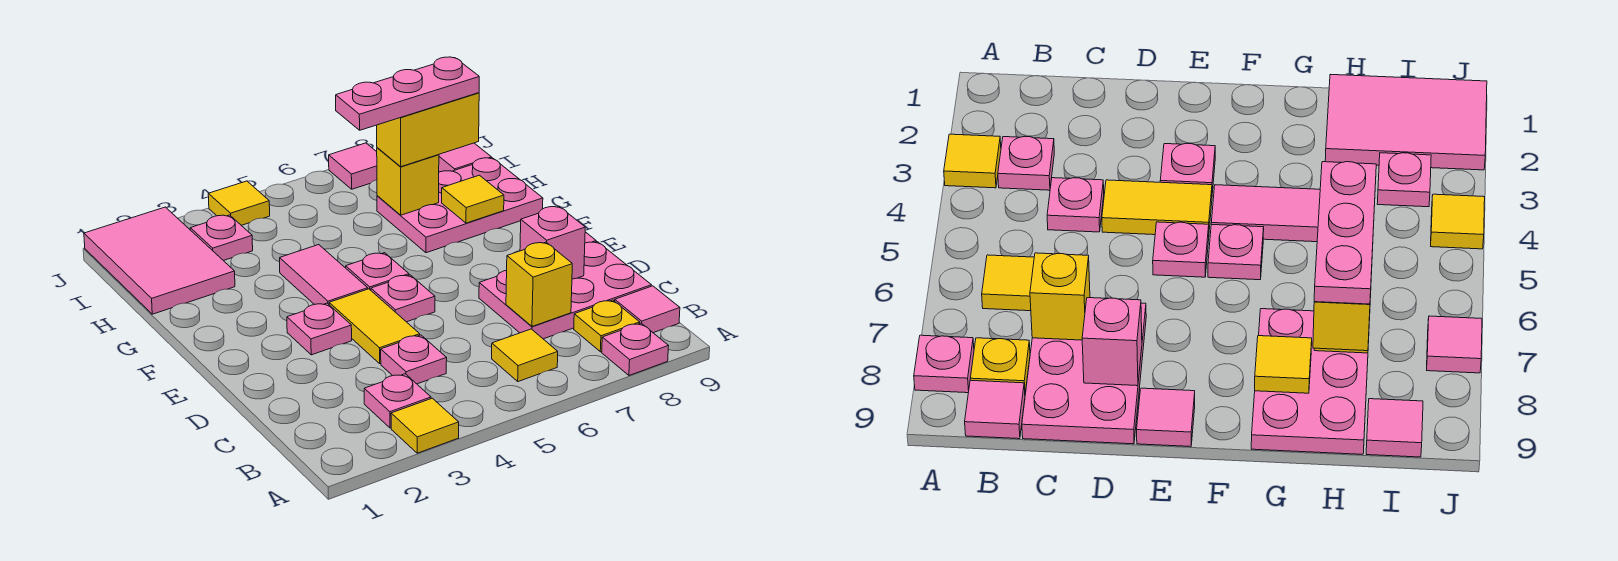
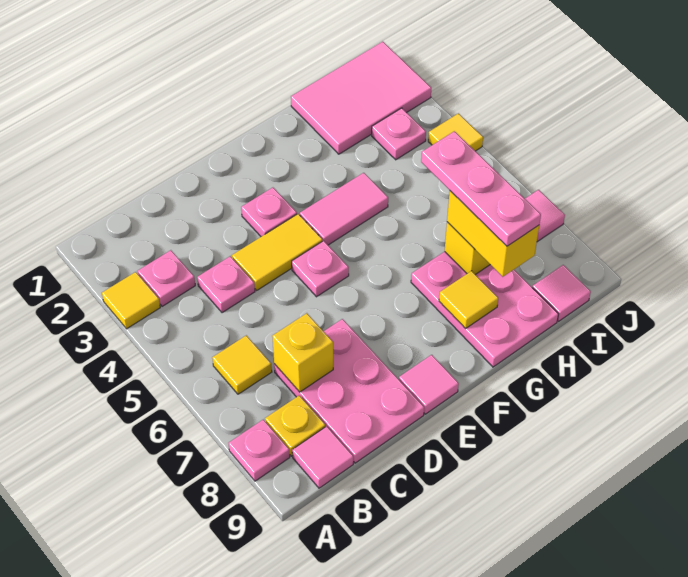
pink 1x1 brick [520,206,585,279] -> none
pink 1x1 plate [346,253,409,290] -> none

